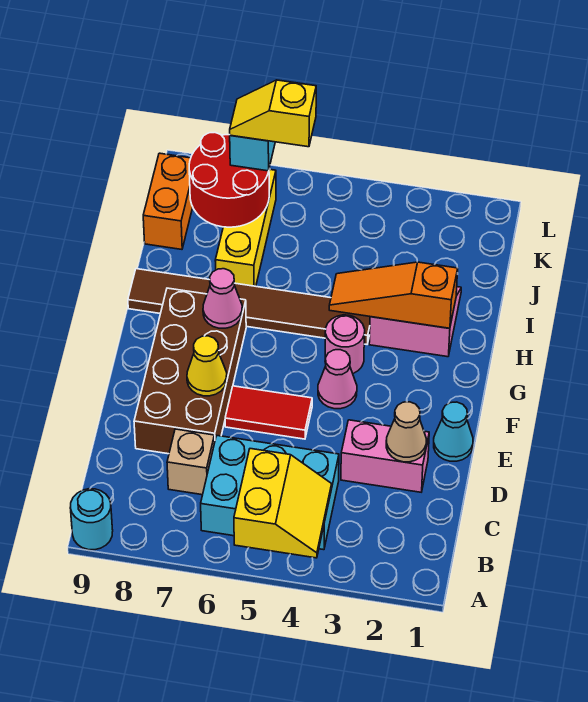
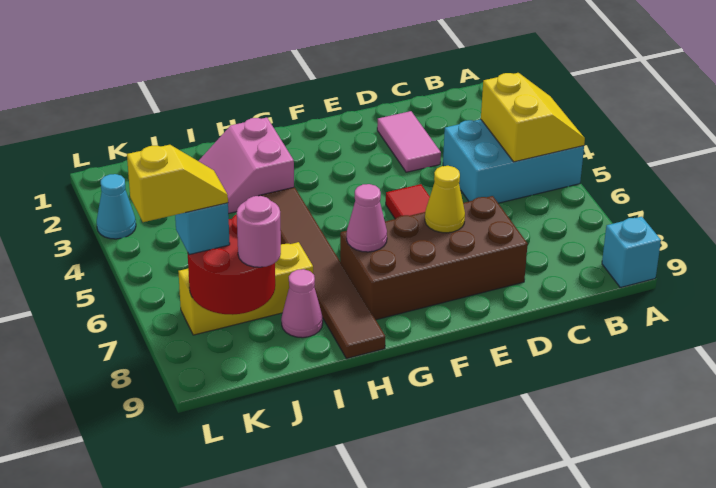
yellow 2x2 slope [234,449,332,558] -> yellow 2x2 slope turned to [481,73,585,162]
cyan 1x1 round brick [70,489,113,550] -> cyan 1x1 brick [602,217,661,287]
cyan 2x3 brick [201,436,339,550] -> cyan 2x3 brick turned to [443,119,584,203]
tan 1x1 brick [167,429,215,495] -> none
pink 1x2 brick [341,420,429,492] -> pink 1x2 tile [377,111,441,172]
tan 1x1 cone [386,402,426,462] -> none
cyan 1x1 cone [434,402,473,461] -> cyan 1x1 cone moved to [97,174,136,239]
pink 1x1 cone [318,350,357,409] -> pink 1x1 cone moved to [281,269,323,338]
pink 1x1 round brick [325,315,365,373] -> pink 1x1 round brick moved to [237,196,281,267]
orange 1x3 slope [329,262,458,328] -> none
orange 1x2 brick [143,153,193,249] -> none
yellow 1x2 slope [230,80,316,147] -> yellow 1x2 slope turned to [127,145,228,222]

